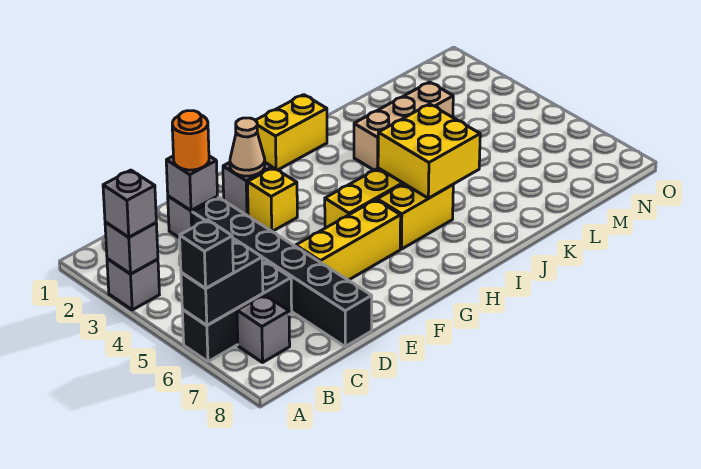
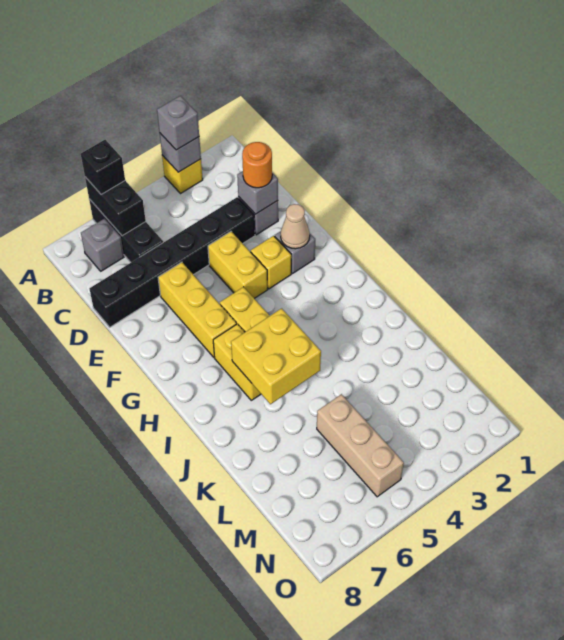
grey 1x1 brick [107,259,159,310] -> yellow 1x1 brick [162,155,203,194]
yellow 1x2 brick [255,95,327,170] -> yellow 1x2 brick moved to [208,232,268,298]
tan 1x3 brick [354,82,453,170] -> tan 1x3 brick moved to [317,394,404,497]

